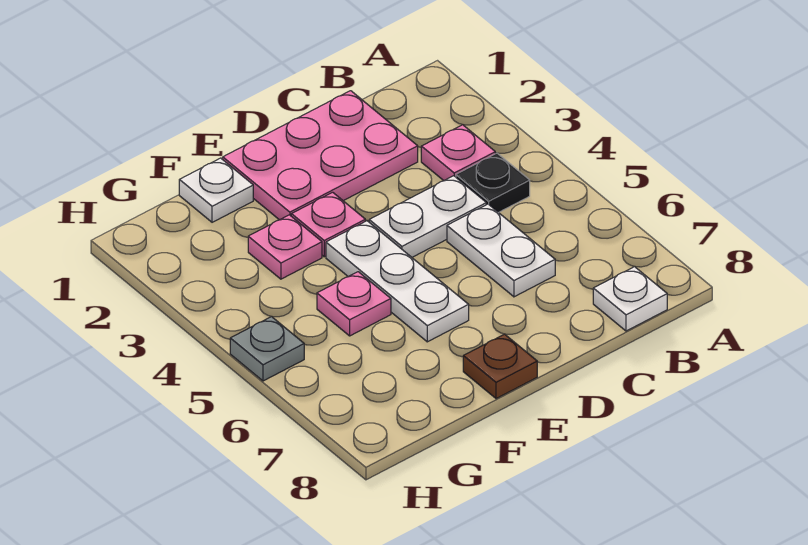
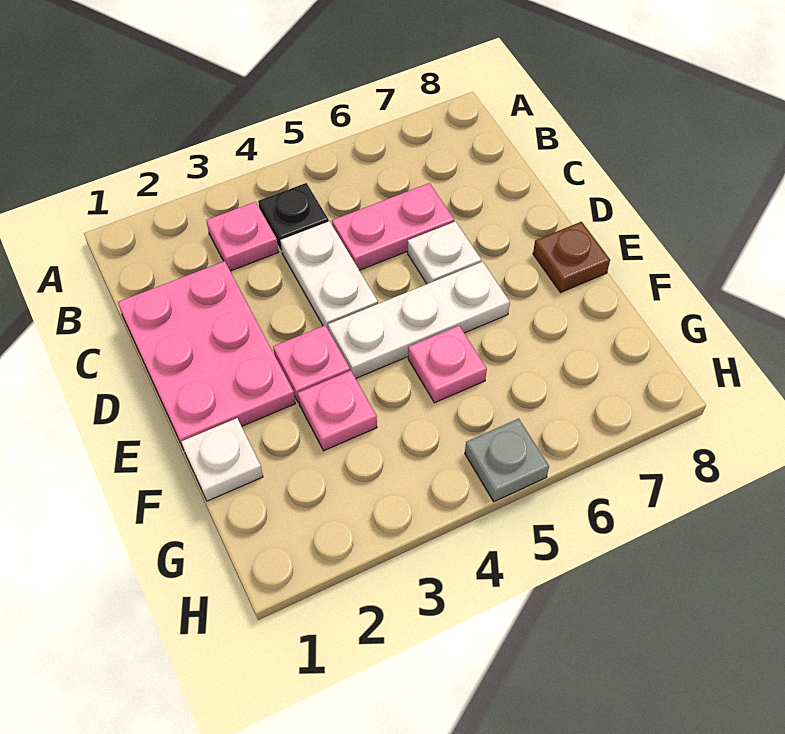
white 1x1 plate [593,267,667,331] -> white 1x1 plate moved to [408,221,481,284]
white 1x2 plate [447,204,555,297] -> pink 1x2 plate [332,183,454,270]

